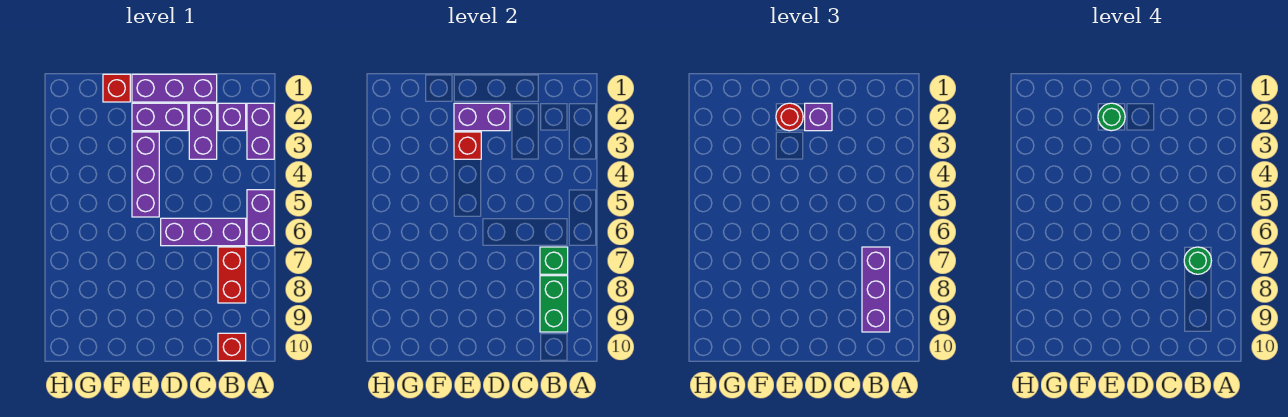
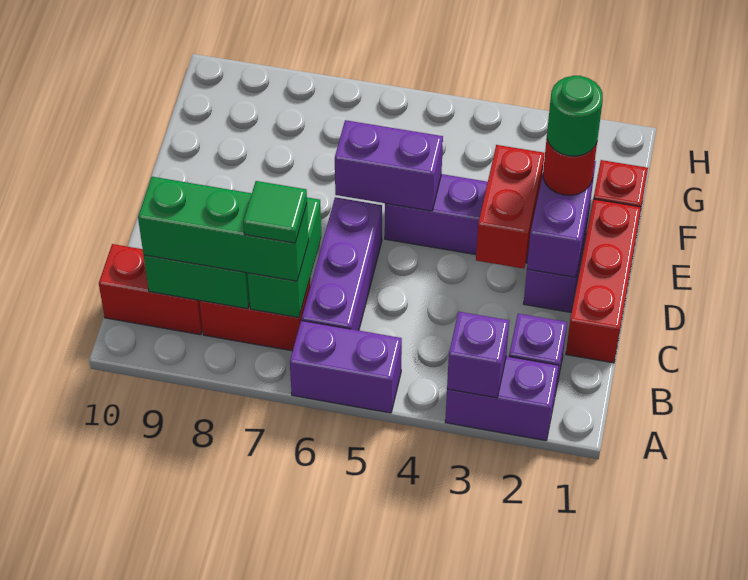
green 1x1 brick [540,247,568,274] -> green 1x2 brick [247,197,321,318]
purple 1x3 brick [862,247,890,332] -> green 1x3 brick [138,177,309,281]
green 1x1 round brick [1184,247,1211,274] -> green 1x1 tile [243,181,307,243]
red 1x1 brick [218,333,246,361] -> red 1x2 brick [99,244,203,335]
purple 1x3 brick [132,74,217,102] -> red 1x3 brick [566,199,641,363]
purple 1x2 brick [189,103,217,159] -> purple 1x2 brick moved to [335,120,443,211]
purple 1x1 brick [805,103,832,131] -> purple 1x1 brick moved to [447,312,509,398]
red 1x1 brick [454,132,481,159] -> red 1x2 brick [476,145,545,269]

